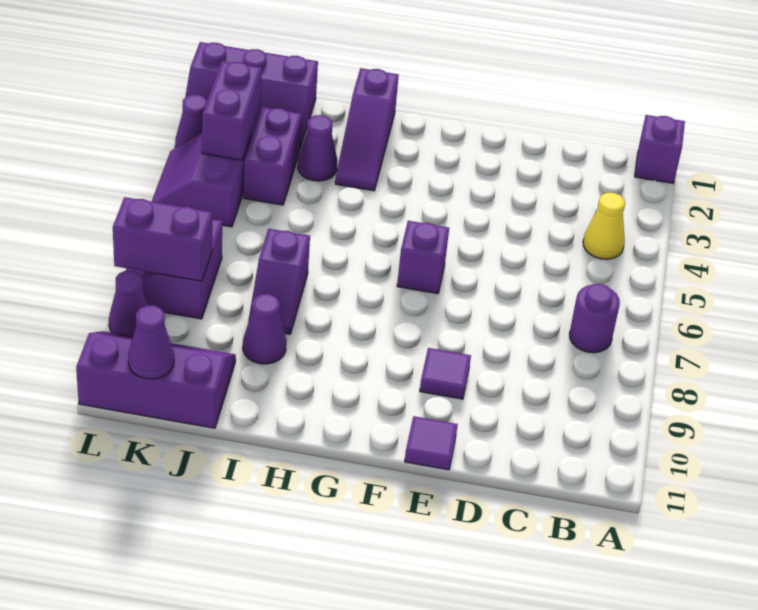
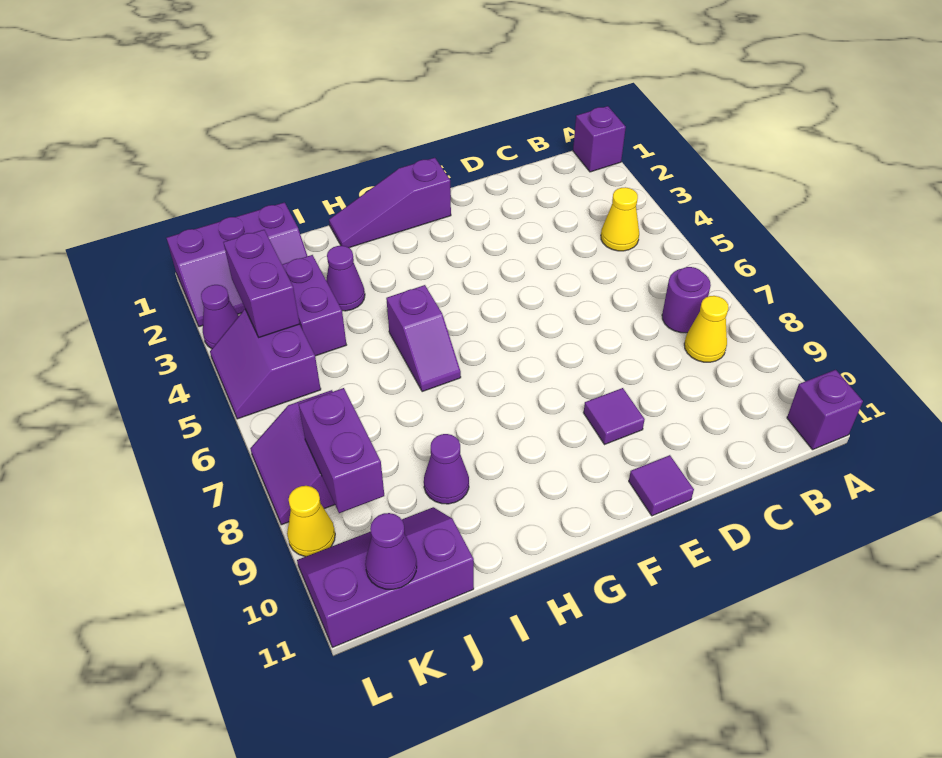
none -> yellow 1x1 cone [684,296,728,362]
purple 1x1 brick [397,221,449,294] -> purple 1x1 brick moved to [787,370,863,450]
purple 1x3 slope [335,68,399,191] -> purple 1x3 slope turned to [329,158,451,248]
purple 1x2 slope [248,229,310,334] -> purple 1x2 slope moved to [386,285,461,392]
purple 1x2 brick [113,197,212,281] -> purple 1x2 brick turned to [299,388,384,513]
purple 1x1 cone [109,271,149,336] -> yellow 1x1 cone [287,486,335,557]

